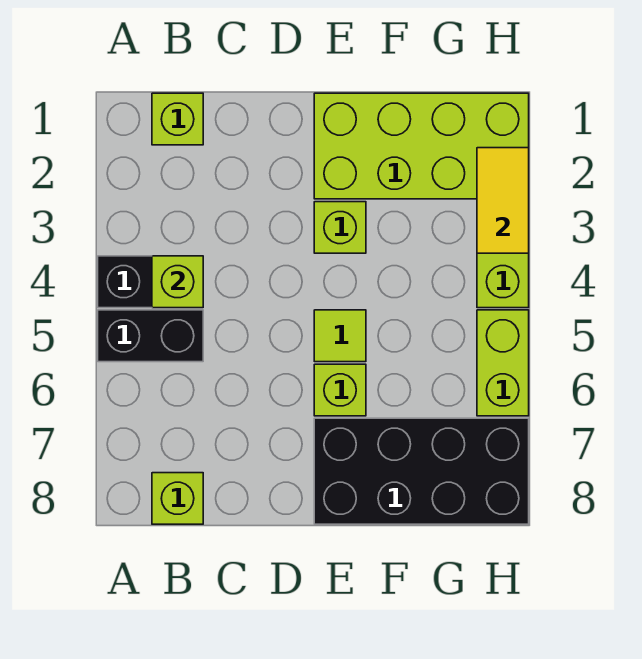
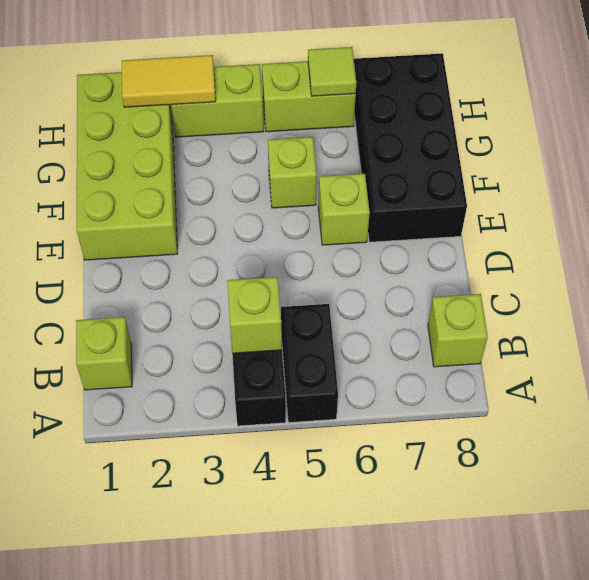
lime 1x1 brick [314,202,366,253] -> lime 1x1 brick moved to [268,137,317,208]
lime 1x1 tile [314,310,366,362] -> lime 1x1 tile moved to [308,47,356,96]

